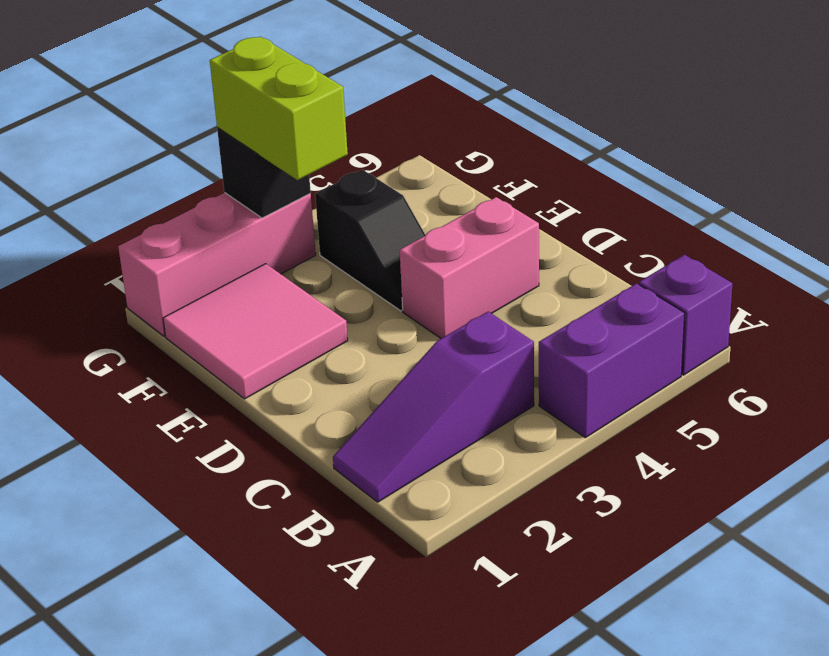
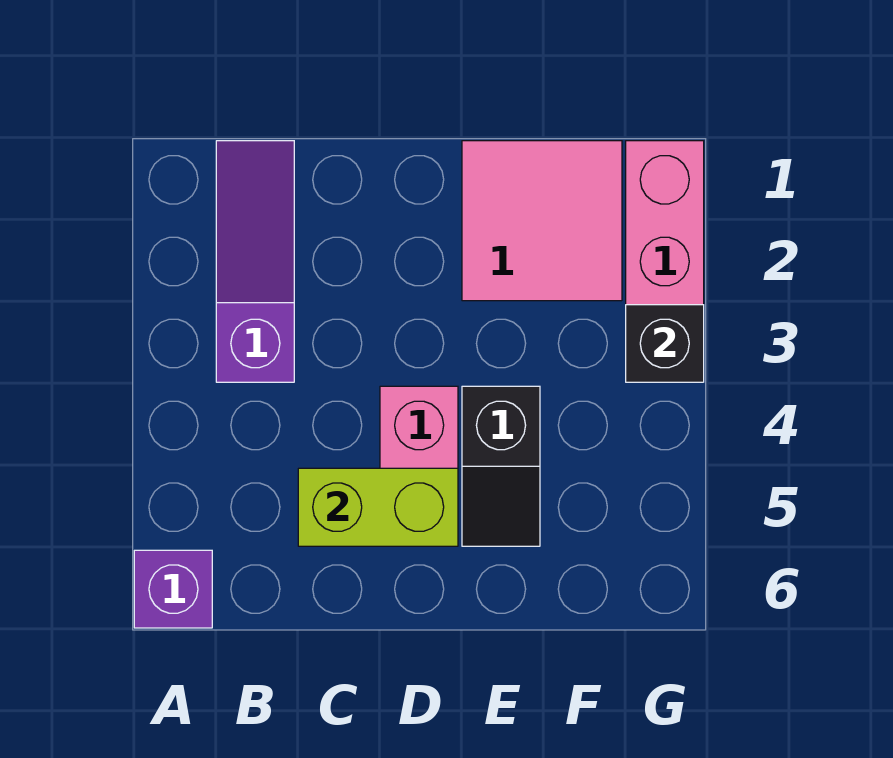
purple 1x2 brick [539,283,685,438] -> none
black 1x2 slope [315,169,425,311] -> black 1x2 slope turned to [462,386,540,546]
lime 1x2 brick [210,37,348,180] -> lime 1x2 brick moved to [298,468,458,546]

